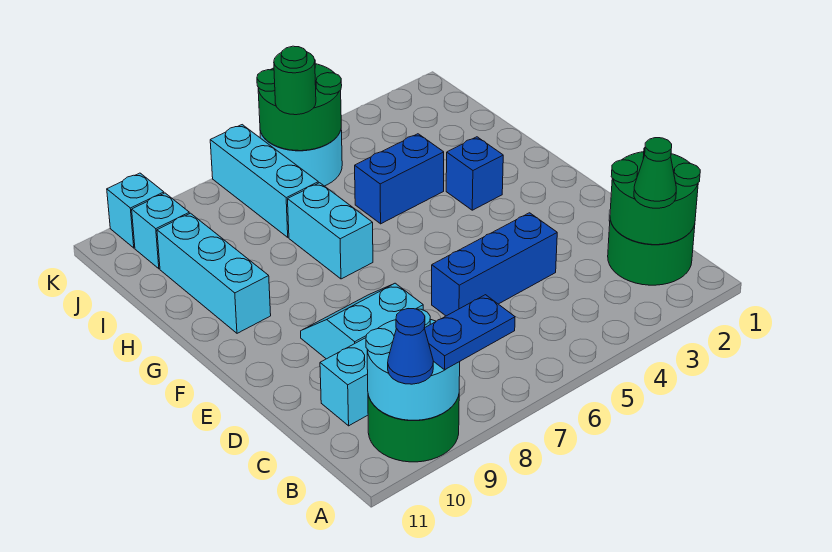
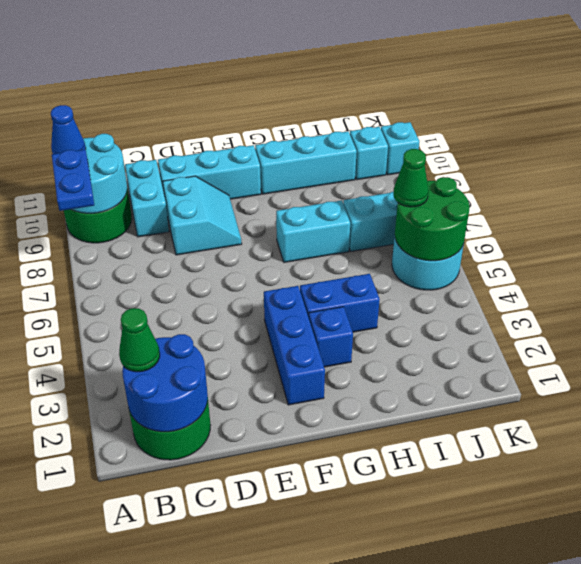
green 2x2 round brick [610,148,700,245] -> blue 2x2 round brick [122,334,208,432]
blue 1x3 brick [432,213,557,316] -> blue 1x3 brick moved to [264,286,325,405]
none -> cyan 1x3 brick [158,145,261,199]
blue 1x2 brick [355,134,444,224] -> blue 1x2 brick turned to [300,274,380,332]
green 1x1 round brick [274,46,316,115] -> green 1x1 cone [393,149,429,207]

